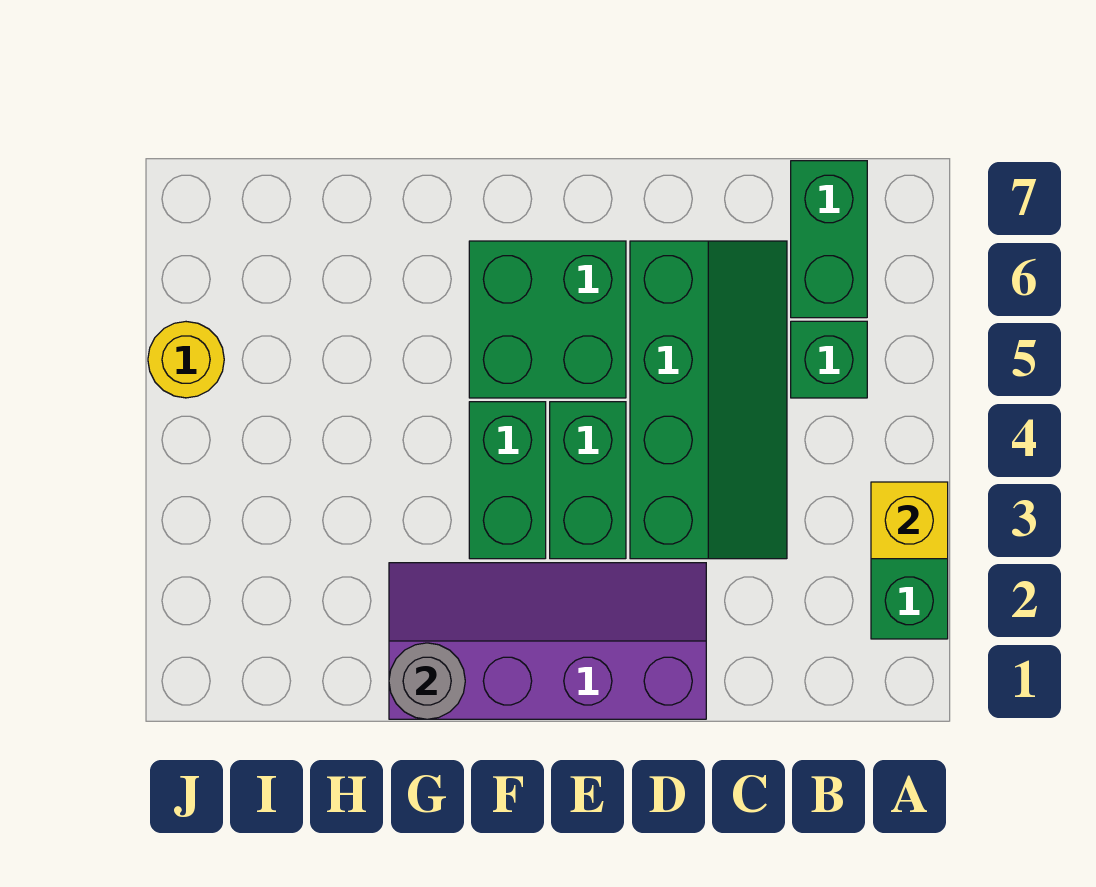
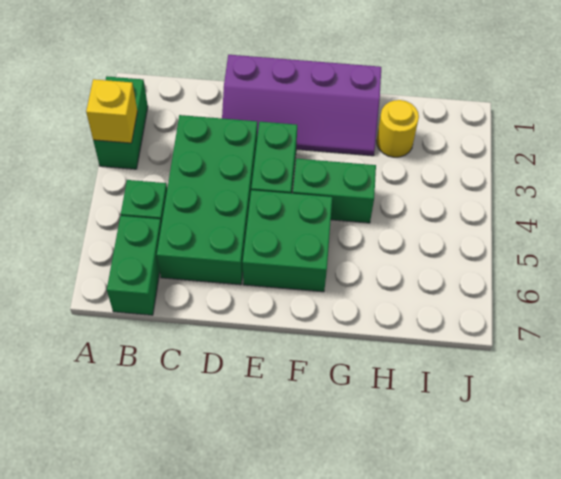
green 2x4 slope [630,241,787,559] -> green 2x4 brick [157,115,257,285]
green 1x2 brick [469,402,546,559] -> green 1x2 brick turned to [293,159,376,223]
grey 1x1 round brick [389,643,465,719] -> none
yellow 1x1 round brick [148,322,224,398] -> yellow 1x1 round brick moved to [377,100,419,157]

